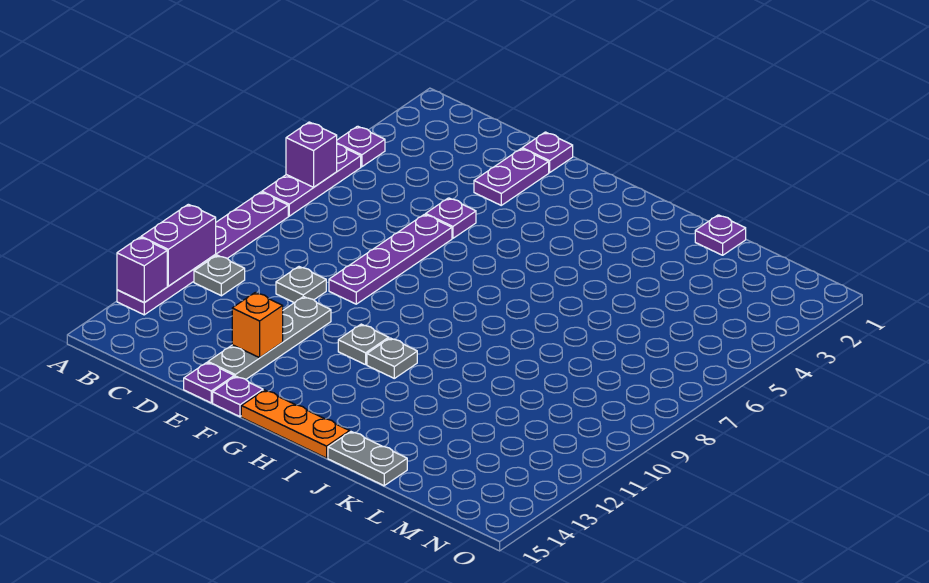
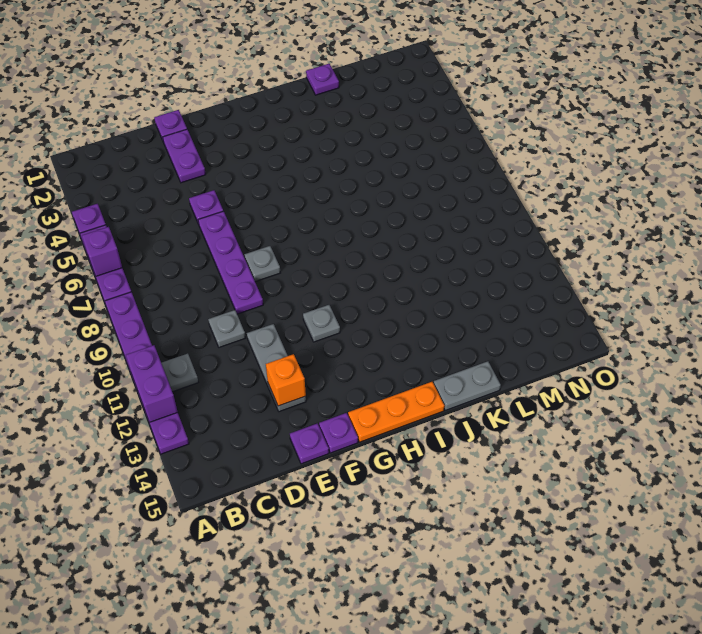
purple 1x1 brick [117,237,167,303] -> none
grey 1x4 plate [208,297,331,379] -> grey 1x3 plate [247,324,306,412]
grey 1x1 plate [367,338,417,378] -> grey 1x1 plate moved to [244,246,280,282]

